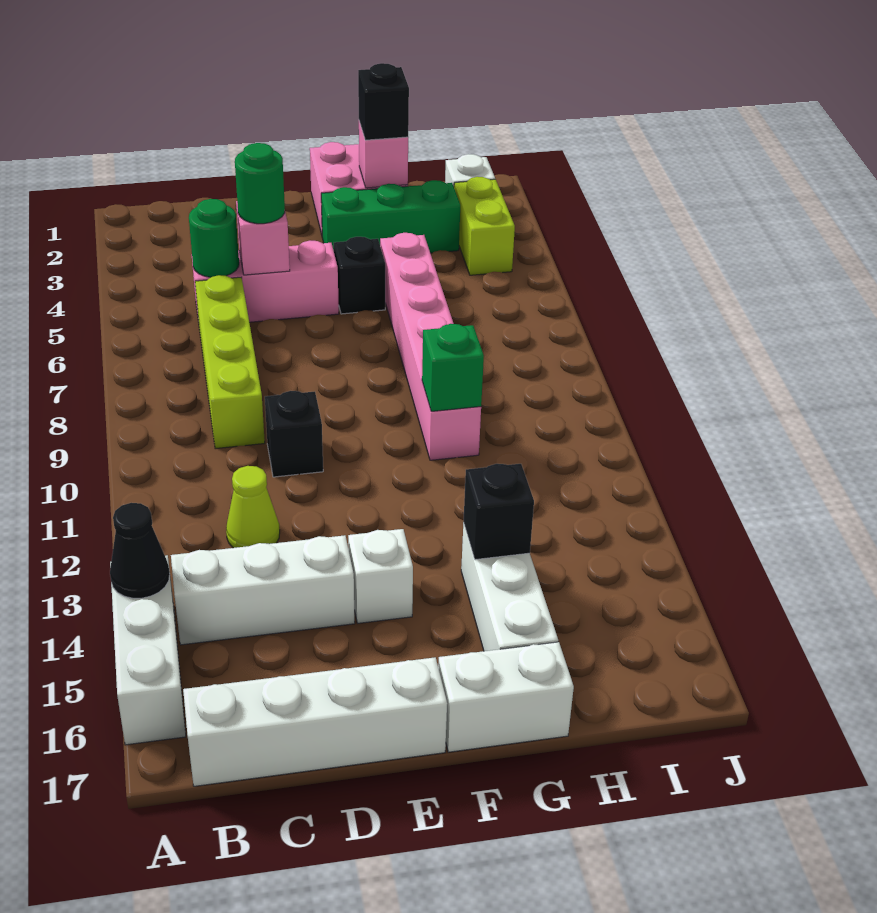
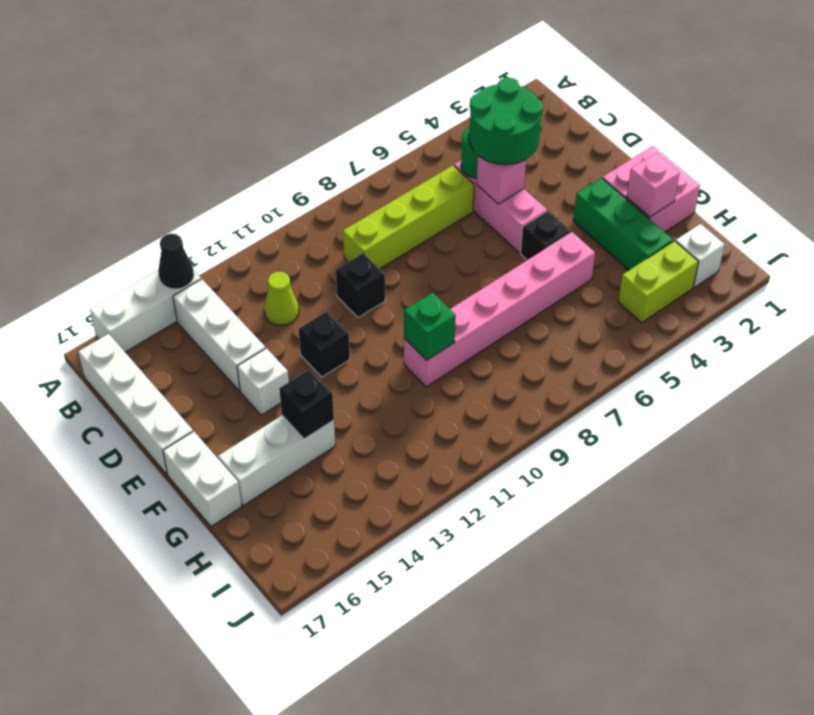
green 1x1 round brick [235,143,285,224] -> green 2x2 round brick [469,77,543,165]
black 1x1 brick [358,63,409,140] -> black 1x1 brick moved to [299,311,350,377]

